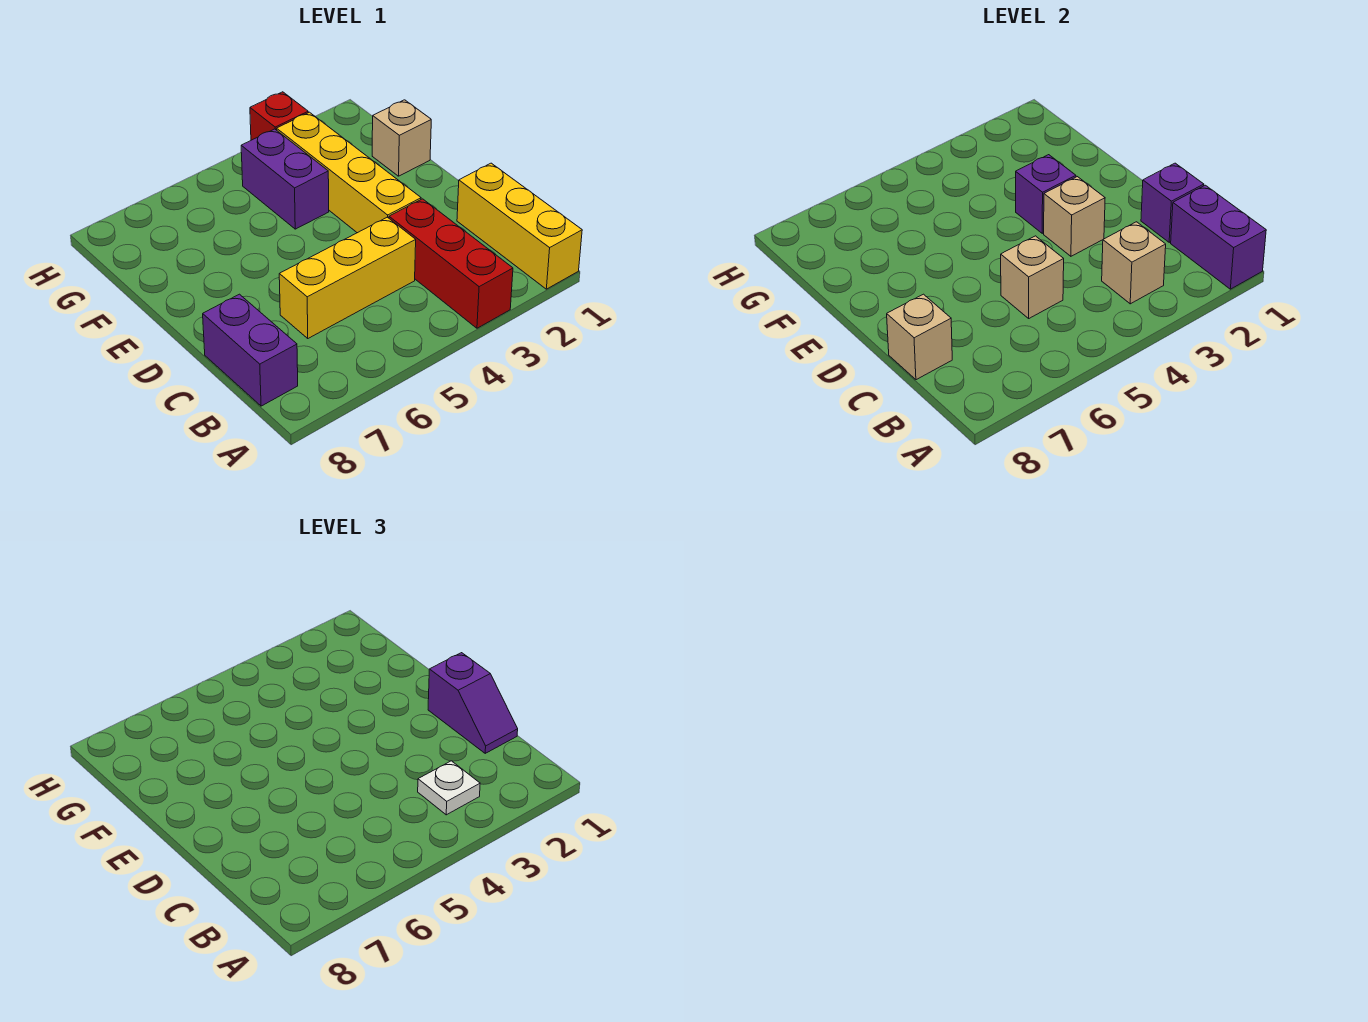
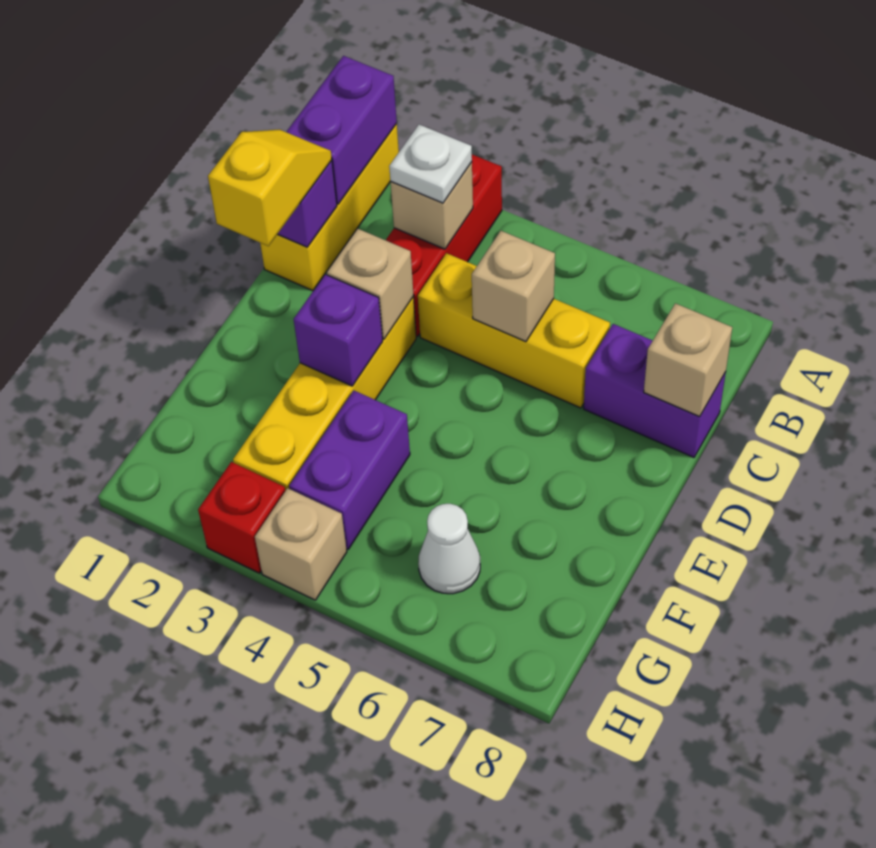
purple 1x2 brick [203,294,298,406] -> purple 1x2 brick turned to [584,324,726,457]
purple 1x2 slope [428,653,518,753] -> yellow 1x2 slope [208,129,332,246]
tan 1x1 brick [372,100,431,176] -> tan 1x1 brick moved to [255,488,347,600]
none -> white 1x1 cone [418,504,480,594]

